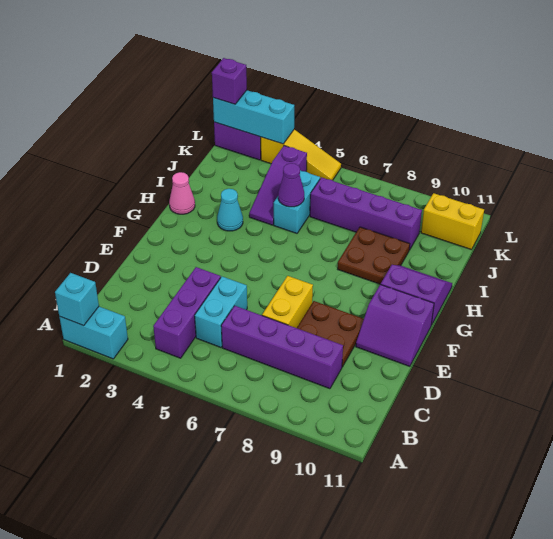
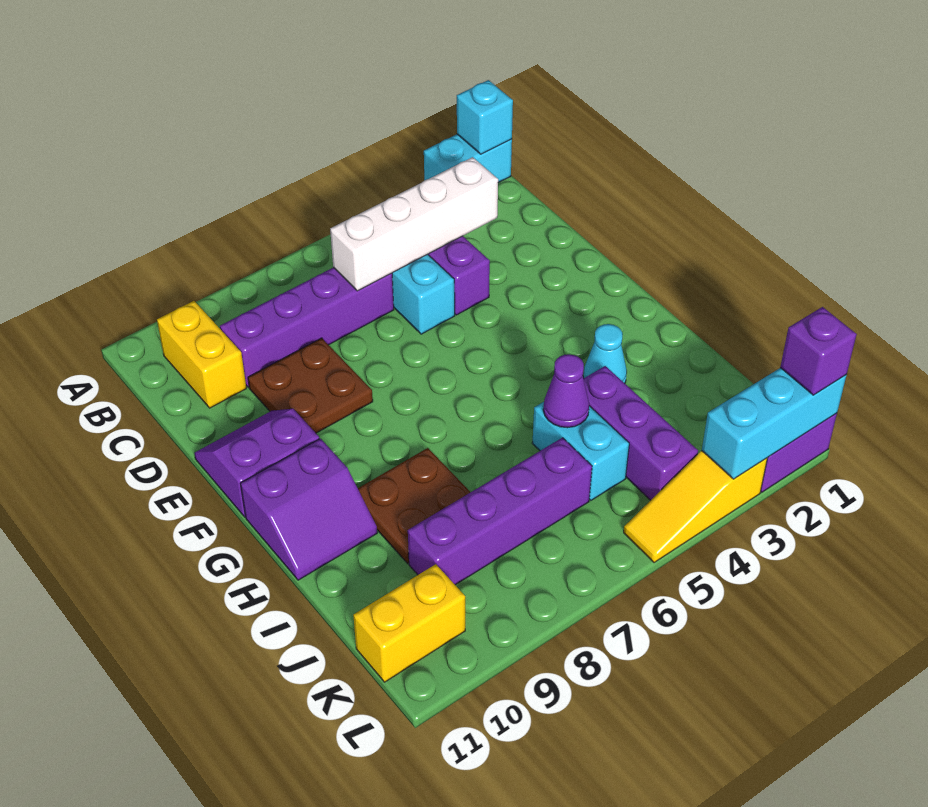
none -> white 1x4 brick [330,157,498,291]
yellow 1x2 brick [262,276,313,328] -> yellow 1x2 brick moved to [157,301,246,408]
pink 1x1 cone [169,172,195,214] -> none
purple 1x3 slope [249,146,307,225] -> purple 1x3 brick [584,366,698,500]

